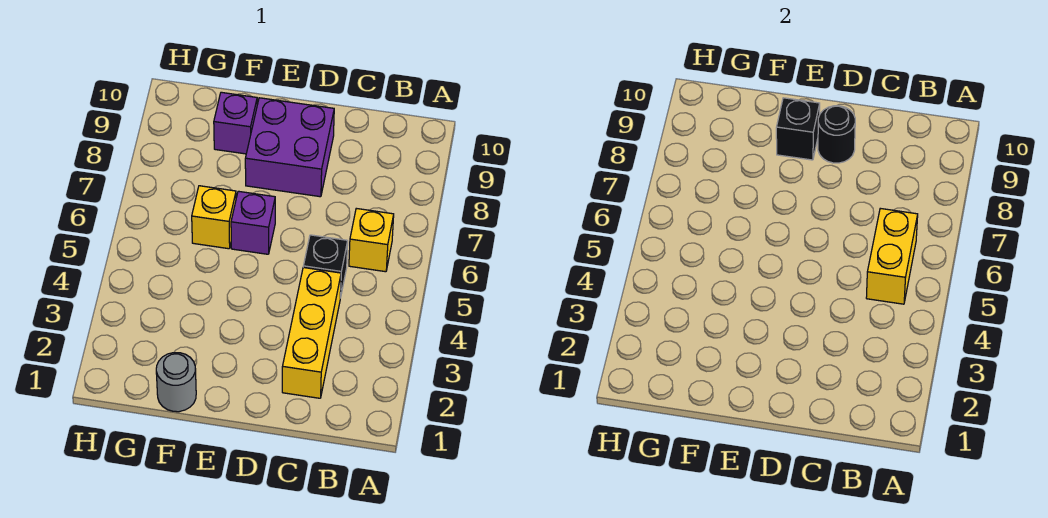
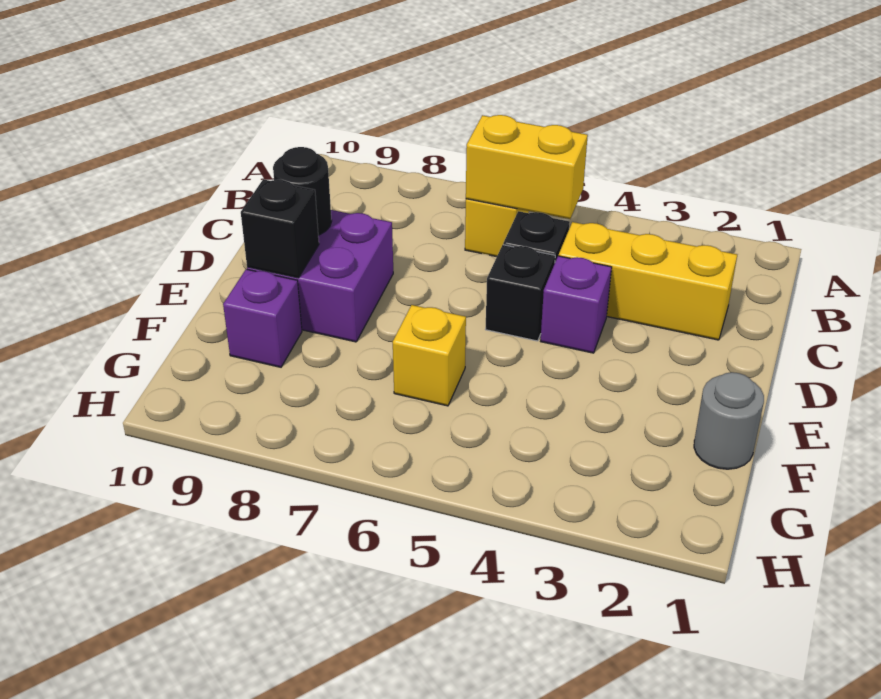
none -> black 1x1 brick [486,245,555,341]
purple 1x1 brick [231,191,275,254] -> purple 1x1 brick moved to [541,256,612,353]

